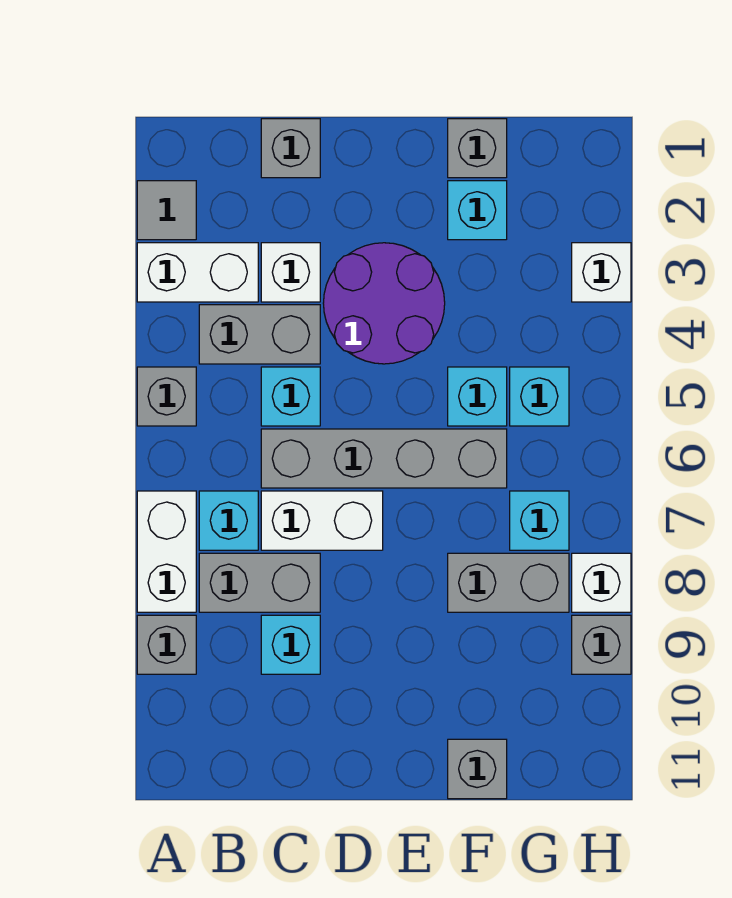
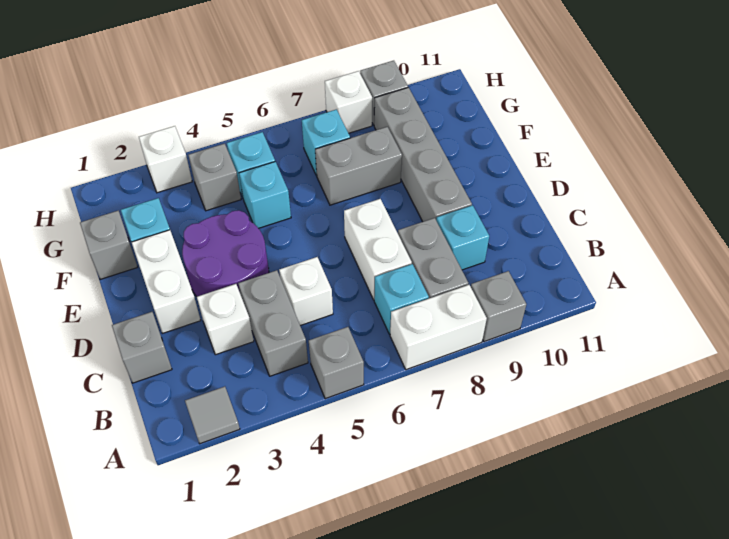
white 1x2 brick [137,243,258,302] -> white 1x2 brick moved to [132,230,201,333]
cyan 1x1 brick [261,367,320,426] -> white 1x1 brick [279,257,333,326]
grey 1x4 brick [261,429,507,488] -> grey 1x4 brick moved to [374,87,472,222]
grey 1x2 brick [448,553,569,612] -> grey 1x2 brick turned to [315,127,402,205]
grey 1x1 brick [448,739,507,799] -> grey 1x1 brick moved to [188,144,241,211]

